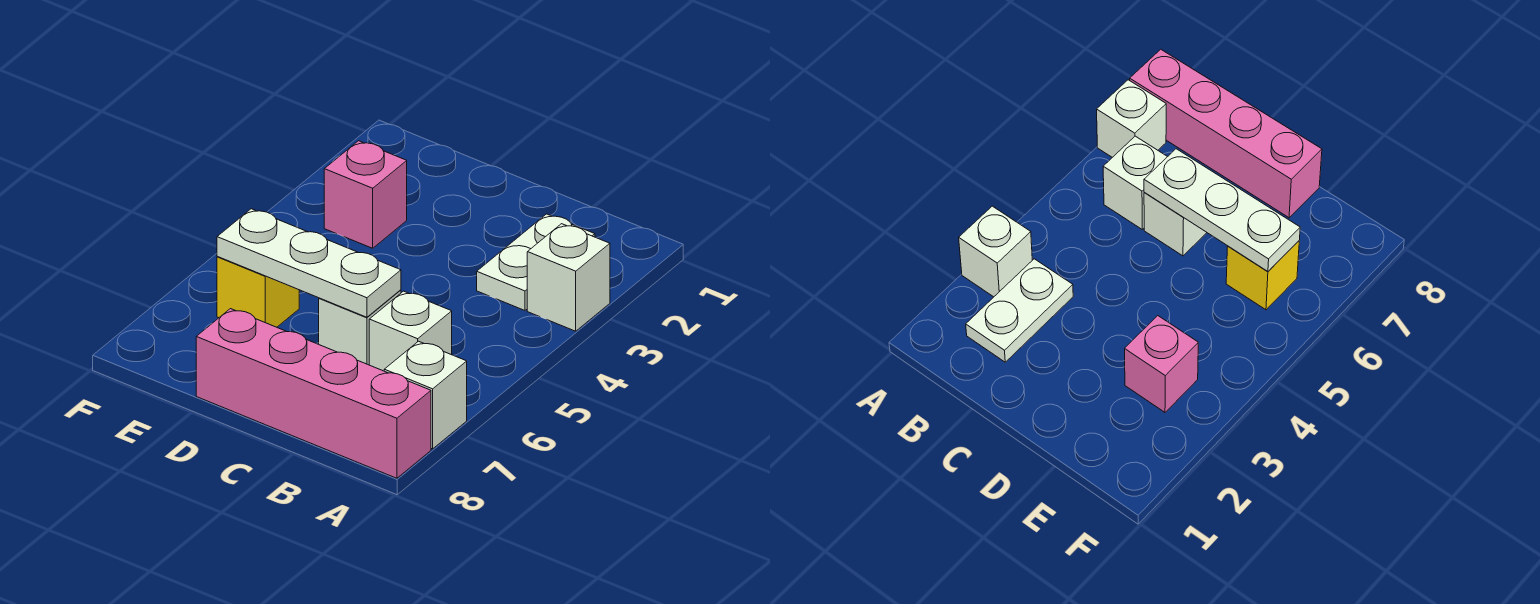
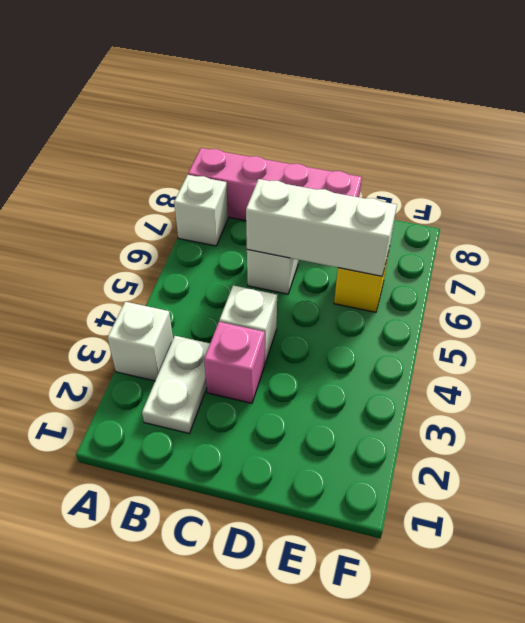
white 1x1 brick [369,291,452,371] -> white 1x1 brick moved to [219,285,277,364]
white 1x3 plate [217,209,401,317] -> white 1x3 brick [246,179,397,276]
pink 1x1 brick [324,141,407,248] -> pink 1x1 brick moved to [204,322,265,403]

